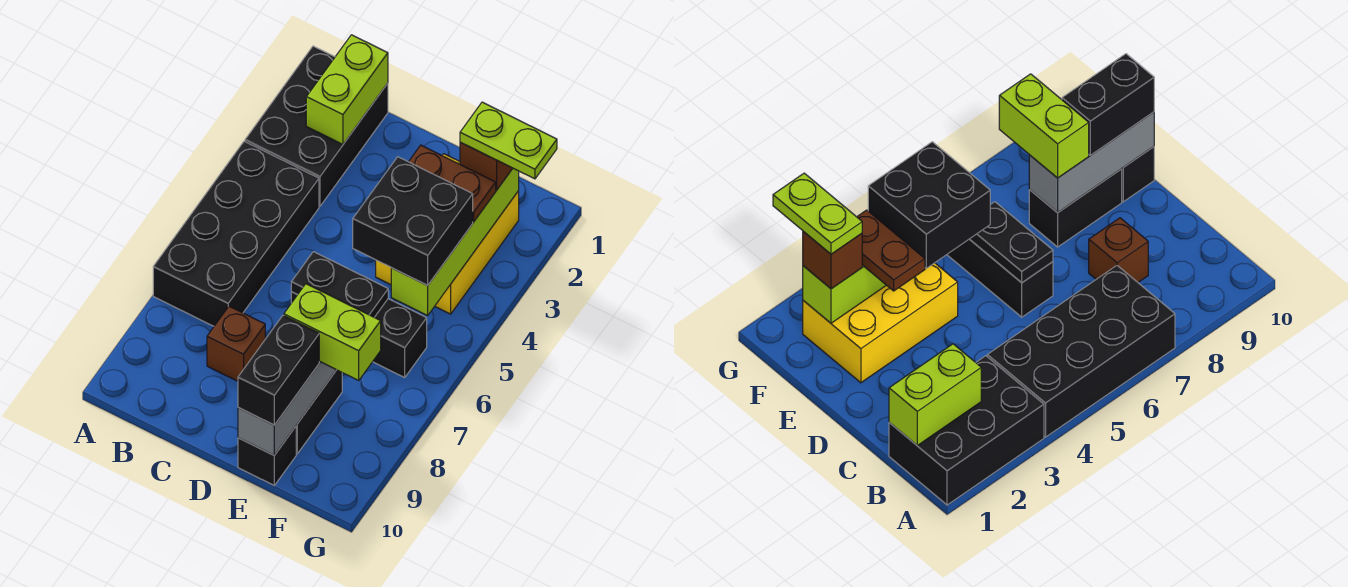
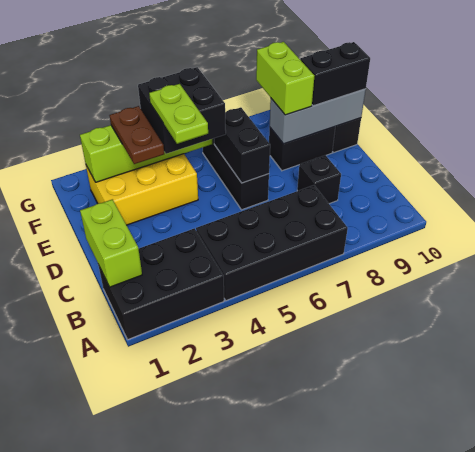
lime 1x2 brick [306,35,388,144] -> lime 1x2 brick turned to [80,199,142,287]
brown 1x1 brick [207,306,265,381] -> black 1x1 brick [297,155,341,204]
black 1x2 plate [291,252,388,317] -> black 1x2 brick [214,107,270,183]
brown 1x1 brick [460,142,513,190] -> none
lime 1x2 plate [460,102,557,179] -> lime 1x2 plate moved to [149,84,208,144]

